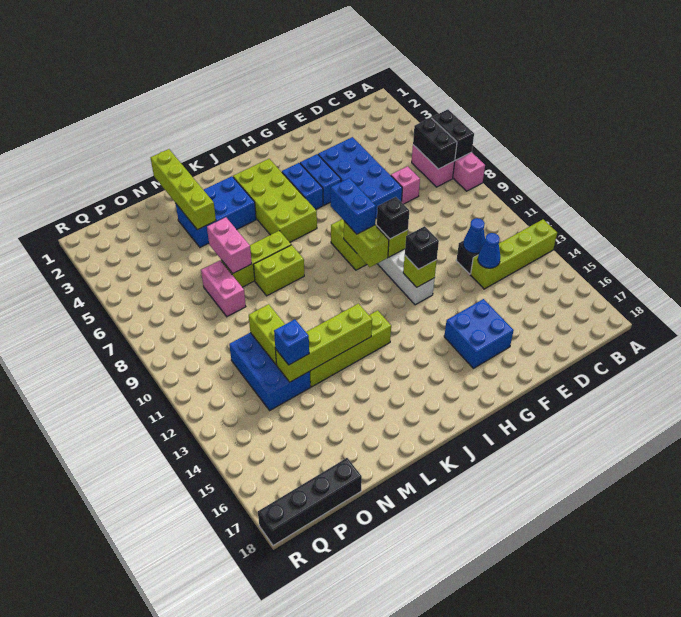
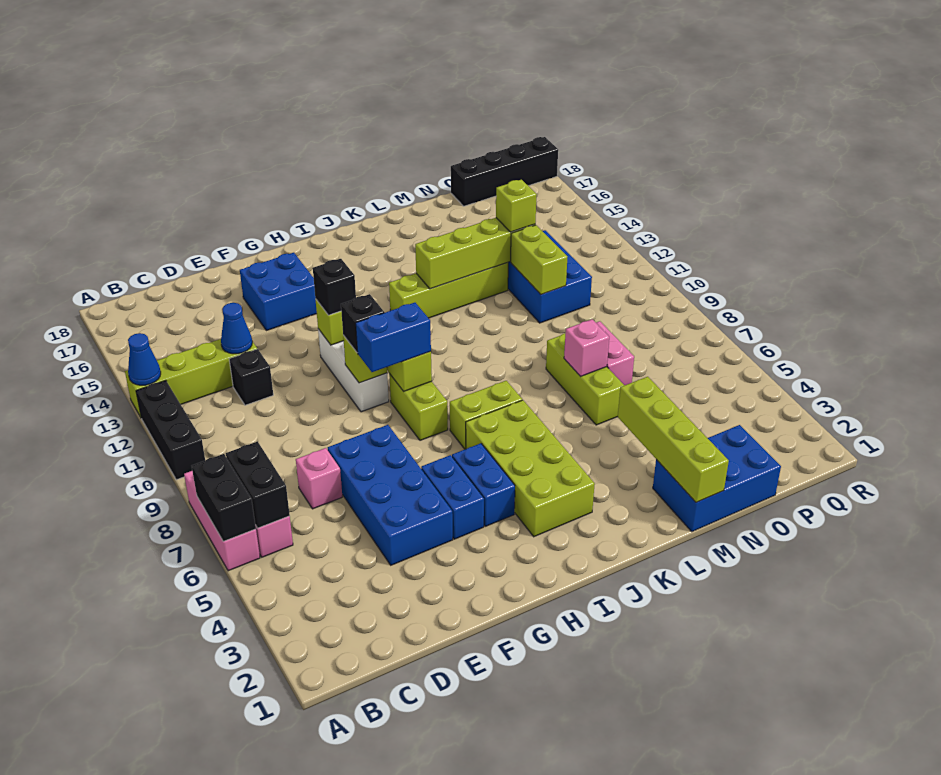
none -> black 1x3 brick [136,380,205,480]
blue 1x1 cone [463,218,485,253] -> blue 1x1 cone moved to [128,333,161,385]
blue 1x2 brick [331,178,376,234] -> blue 1x2 brick turned to [356,303,431,372]
blue 2x3 brick [176,176,256,247] -> blue 2x3 brick moved to [653,425,781,532]
lime 1x3 brick [221,231,291,287] -> lime 1x3 brick turned to [546,333,624,425]
lime 1x2 brick [253,245,304,296] -> lime 1x2 brick moved to [450,381,522,449]
pink 1x2 brick [207,217,252,273] -> pink 1x1 brick [564,319,609,376]
blue 1x1 brick [274,319,309,365] -> lime 1x1 brick [496,180,537,232]

